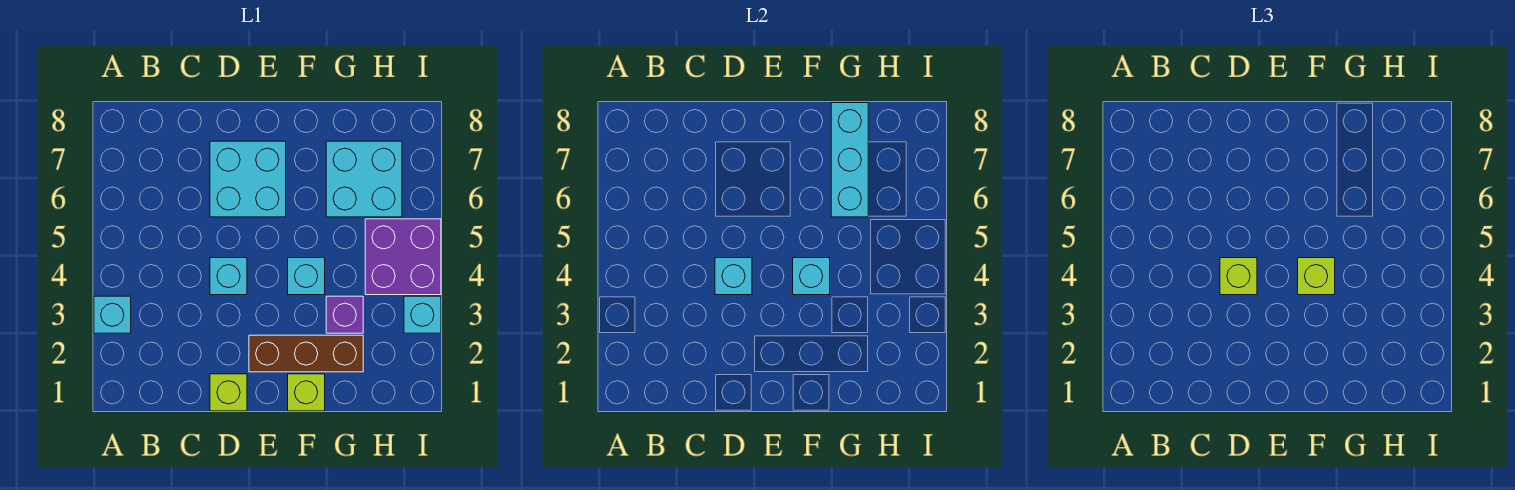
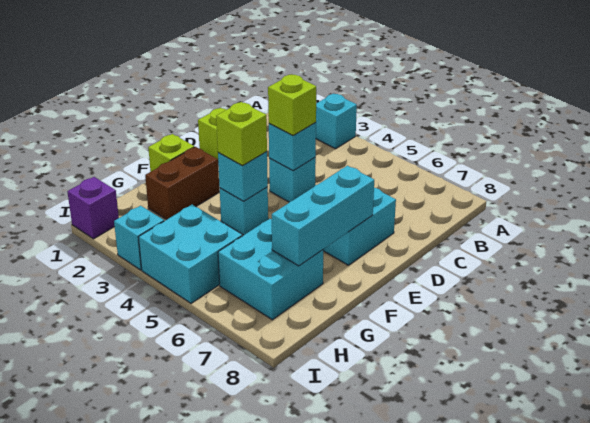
brown 1x3 brick [249,335,363,372] -> brown 1x2 brick [145,147,219,220]
purple 1x1 brick [326,296,363,333] -> purple 1x1 brick moved to [67,177,119,239]
cyan 1x3 brick [831,103,868,217] -> cyan 1x3 brick turned to [272,166,374,266]
purple 2x2 brick [365,219,441,295] -> cyan 2x2 brick [138,205,242,303]

